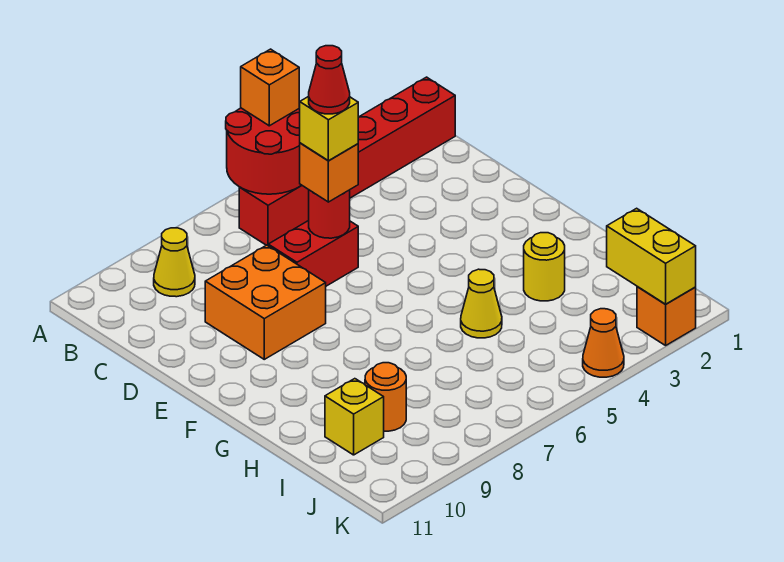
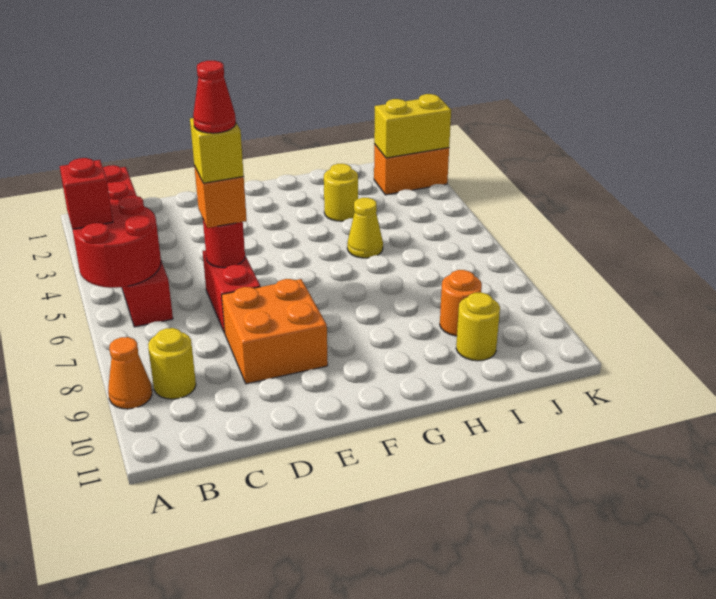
orange 1x1 brick [241,49,299,126] -> red 1x1 brick [60,158,113,229]
yellow 1x1 cone [154,228,195,297] -> yellow 1x1 round brick [148,328,196,399]
yellow 1x1 brick [325,379,384,455] -> yellow 1x1 round brick [456,292,500,361]
orange 1x1 brick [637,286,696,345] -> orange 1x2 brick [374,144,449,195]
orange 1x1 cone [583,309,624,377] -> orange 1x1 cone moved to [108,337,152,409]

